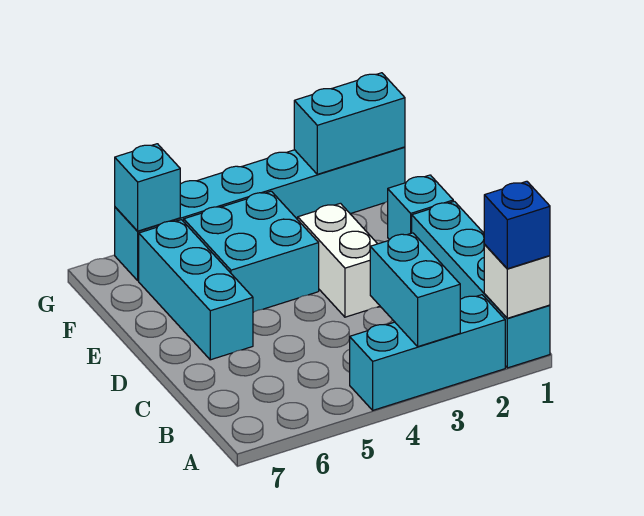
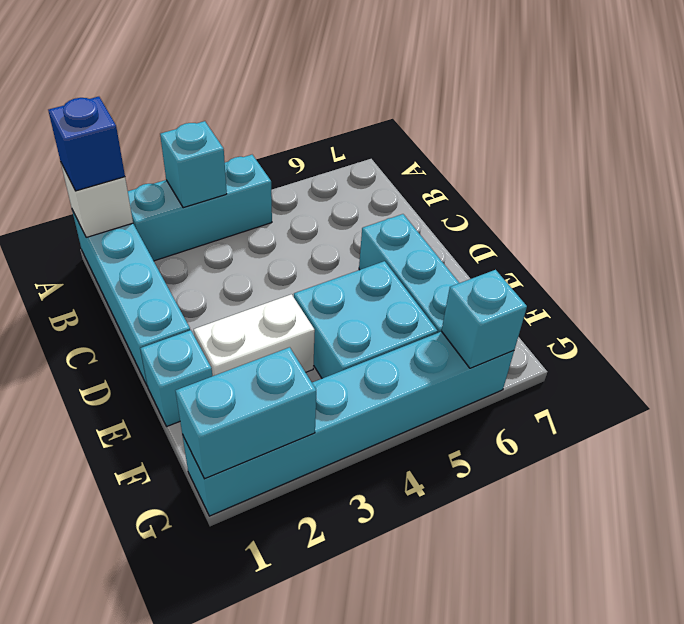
cyan 1x2 brick [370,233,460,347] -> cyan 1x1 brick [160,121,227,208]
white 1x2 brick [298,203,380,317] -> white 1x2 brick turned to [194,294,315,376]

